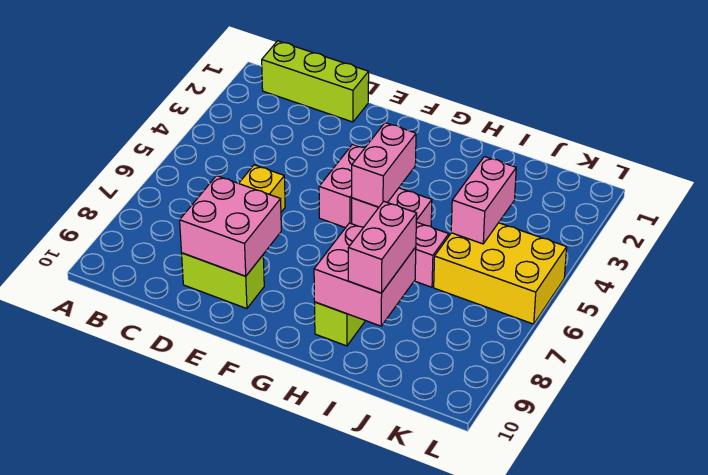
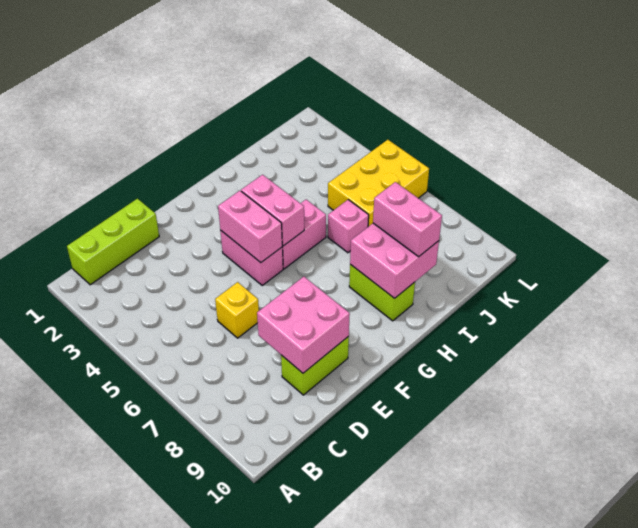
pink 1x2 brick [451,157,516,244] -> pink 1x2 brick moved to [218,191,282,263]

